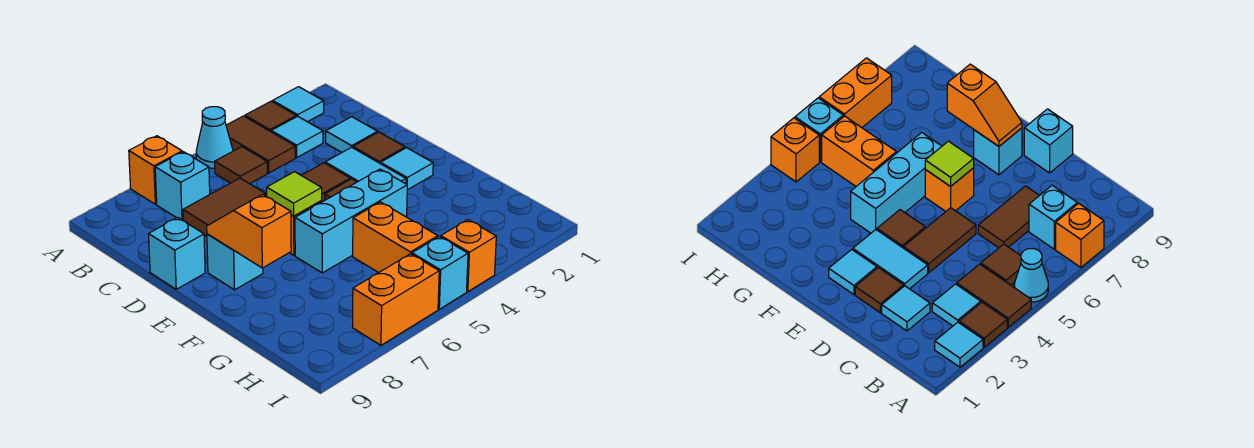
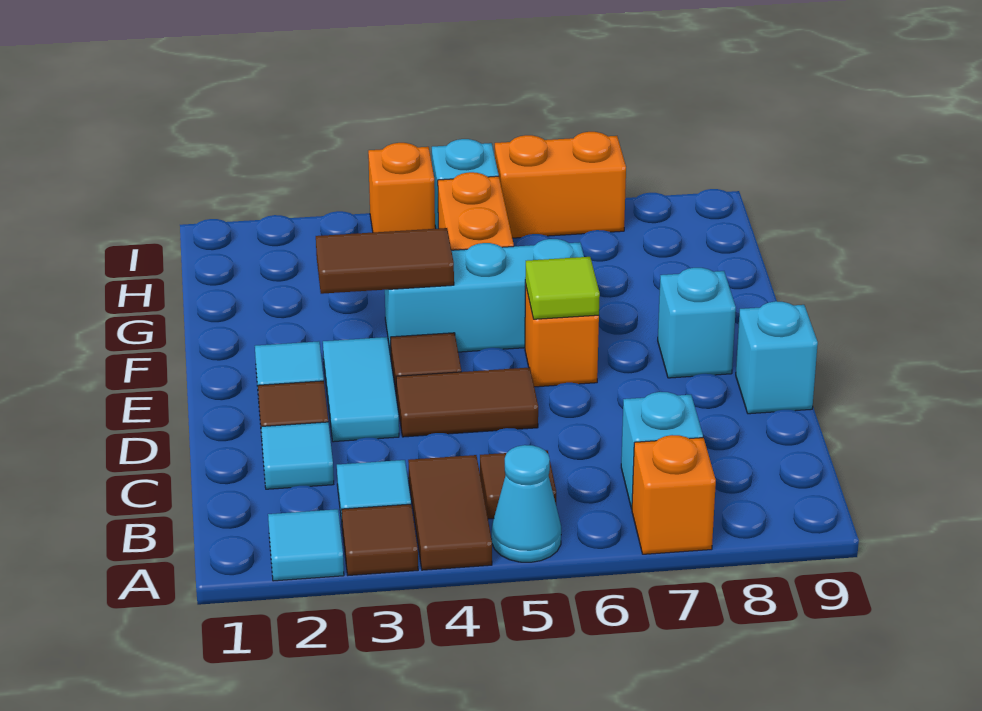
brown 1x2 tile [183,178,266,236] -> brown 1x2 tile moved to [316,228,454,294]
orange 1x2 slope [207,194,291,268] -> none

